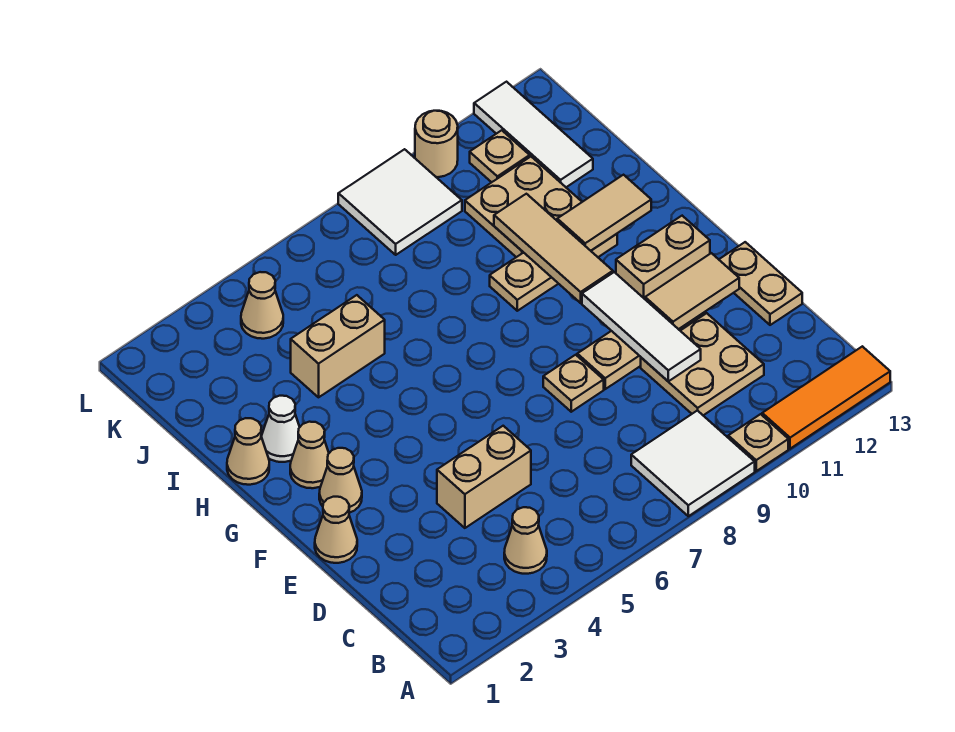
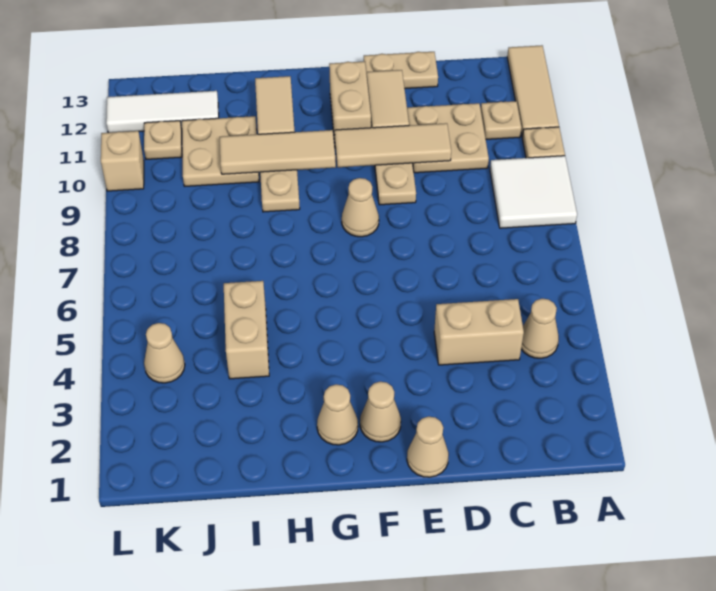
orange 1x3 tile [762,346,890,449] -> tan 1x3 tile [507,45,559,137]
tan 1x2 brick [437,426,531,528] -> tan 1x2 brick turned to [434,299,524,365]
white 1x3 tile [582,272,701,381] -> tan 1x3 tile [335,123,451,167]
tan 1x1 plate [543,355,604,412] -> tan 1x1 plate moved to [481,101,521,139]
tan 1x1 cone [227,418,269,485] -> tan 1x1 cone moved to [342,178,379,237]
white 1x1 cone [261,396,300,462] -> none
white 2x2 tile [338,149,462,255] -> none
tan 1x1 round brick [415,111,458,177] -> tan 1x1 brick [101,131,144,191]

